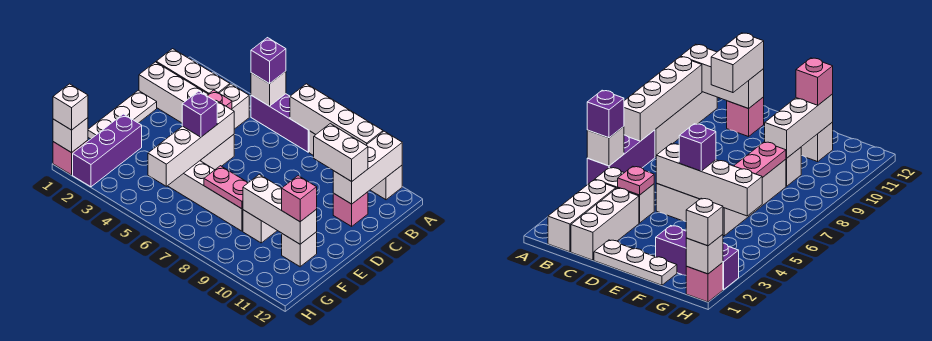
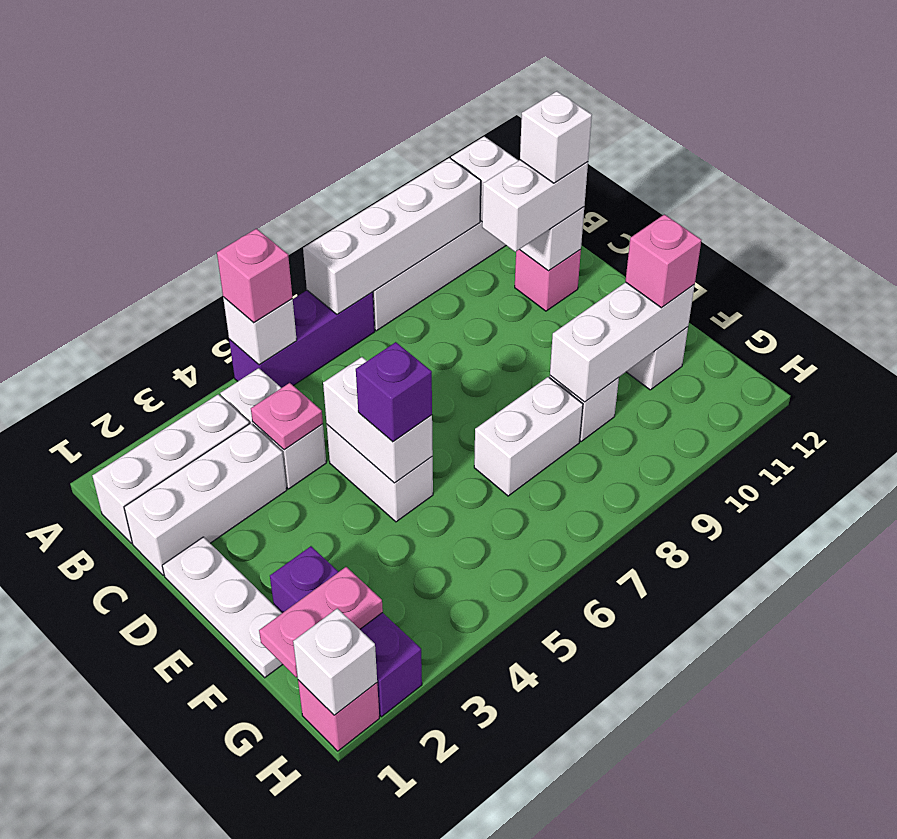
purple 1x1 brick [251,38,286,84] -> pink 1x1 brick [217,229,292,323]
white 1x4 brick [148,100,234,186] -> white 1x2 brick [323,357,433,483]
white 1x4 brick [168,161,243,231] -> white 1x2 brick [474,377,583,496]
pink 1x2 plate [204,166,248,209] -> pink 1x2 plate moved to [259,567,383,677]
white 1x1 brick [53,84,88,130] -> white 1x1 brick moved to [520,91,592,183]

